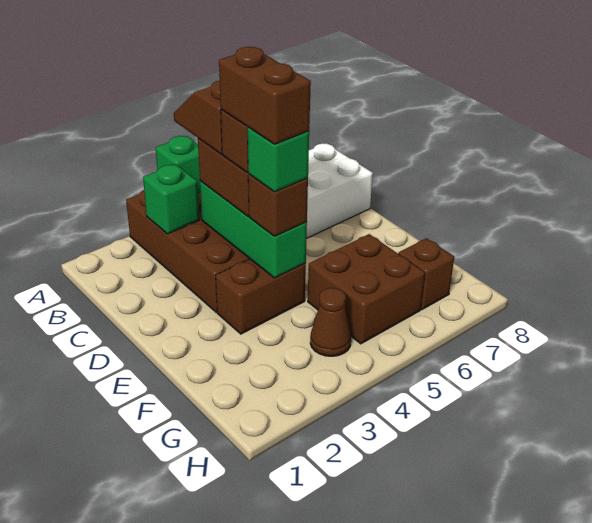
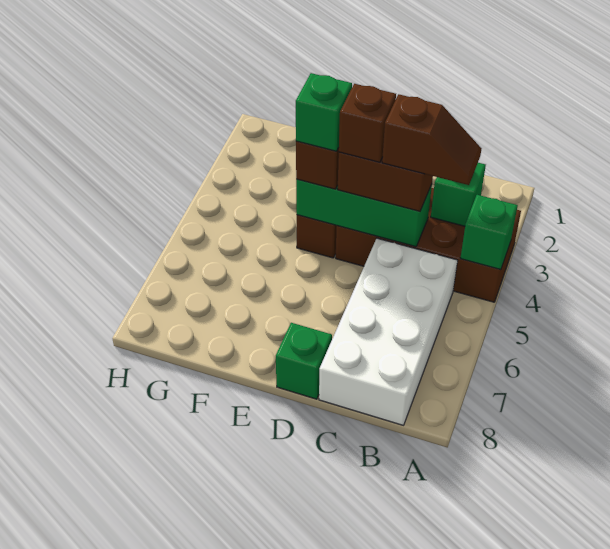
brown 1x2 brick [219,47,311,144] -> none
none -> green 1x1 brick [276,323,332,399]
brown 2x2 brick [308,234,425,344] -> none
brown 1x1 cone [310,288,351,356] -> none
brown 1x1 brick [398,238,454,310] -> none

